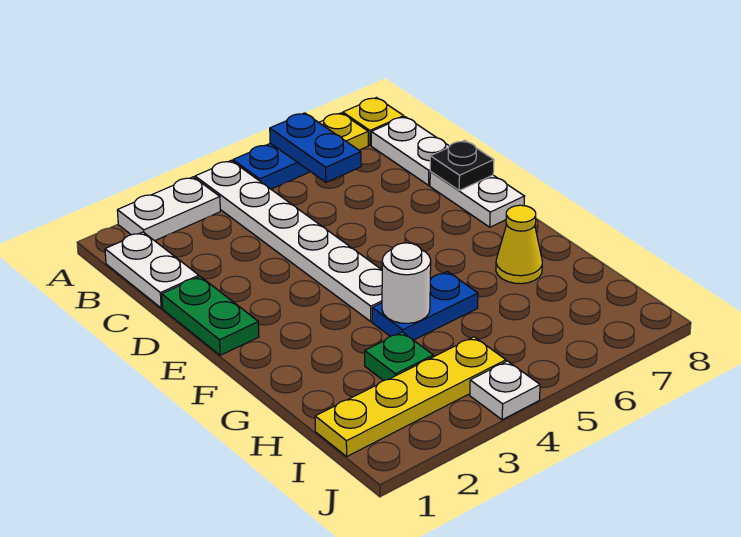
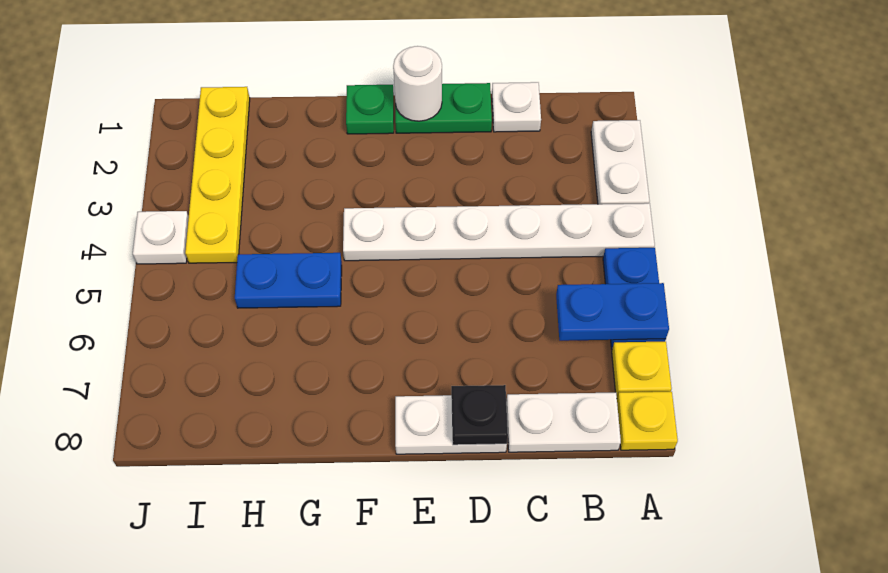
white 1x2 plate [105,232,199,308] -> white 1x1 plate [492,82,541,132]
blue 1x2 plate [372,271,478,340] -> blue 1x2 plate turned to [235,253,342,308]
white 1x1 round brick [382,243,431,323] -> white 1x1 round brick moved to [393,46,442,121]
yellow 1x1 cone [496,205,542,284] -> none
green 1x1 plate [365,332,433,381] -> green 1x1 plate moved to [346,85,394,134]

